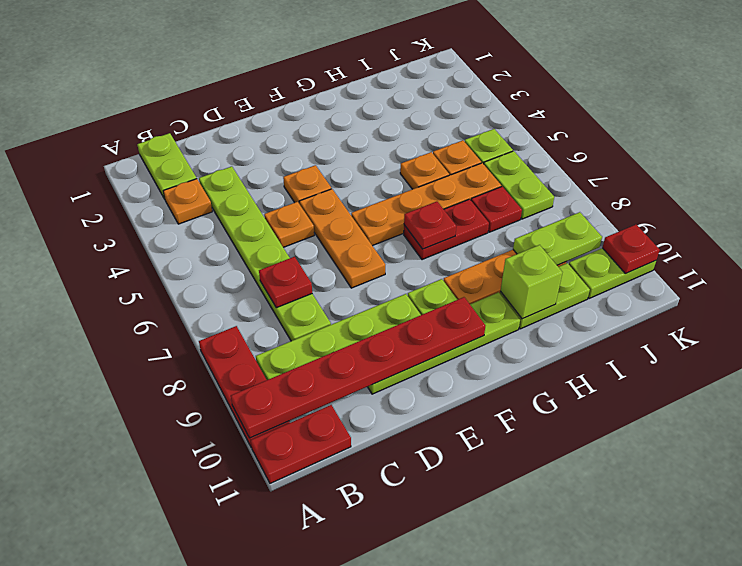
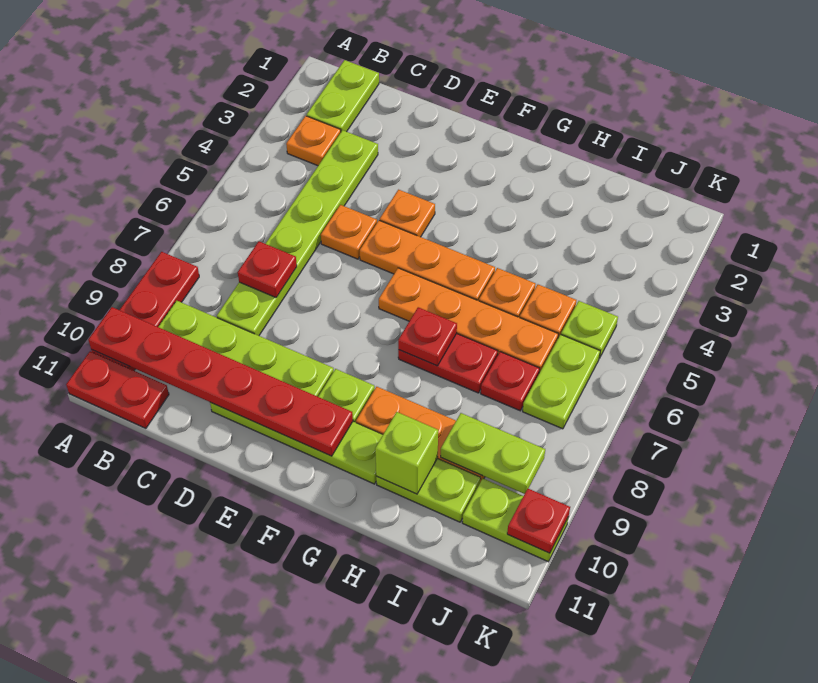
orange 1x3 plate [299,189,385,288] -> orange 1x3 plate turned to [360,220,495,301]

